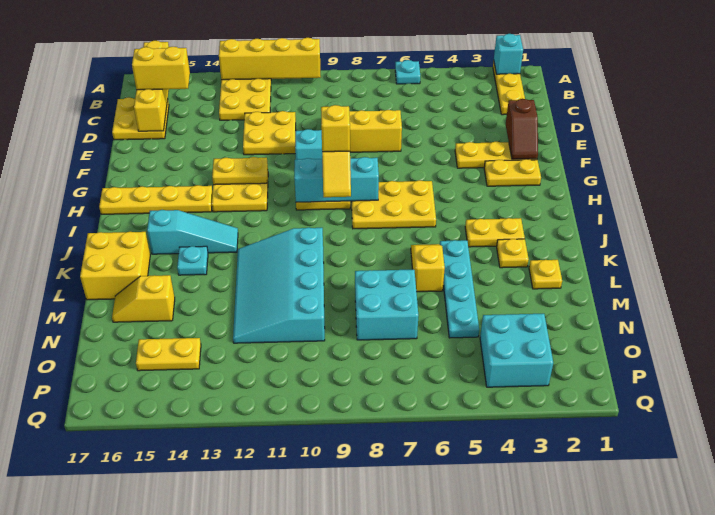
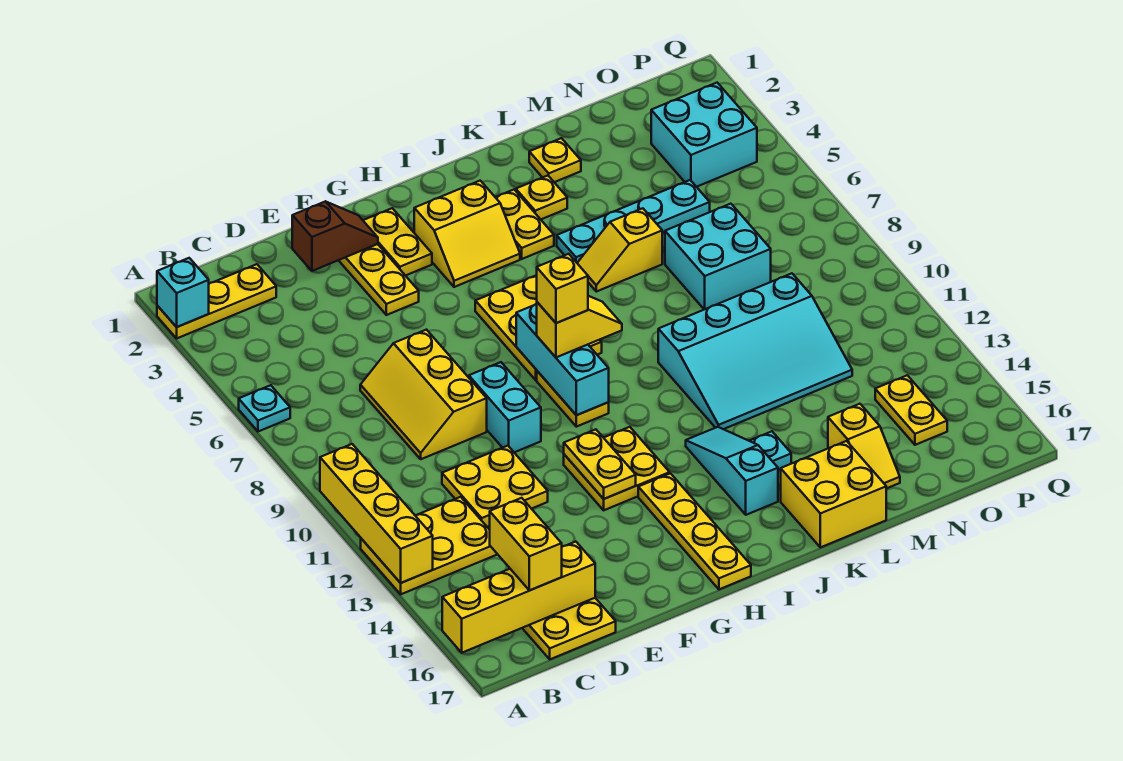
none -> yellow 2x2 slope [414,181,520,287]

